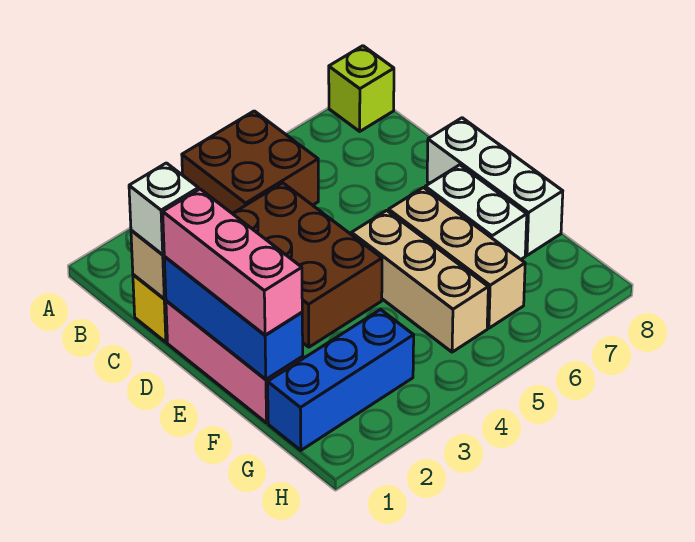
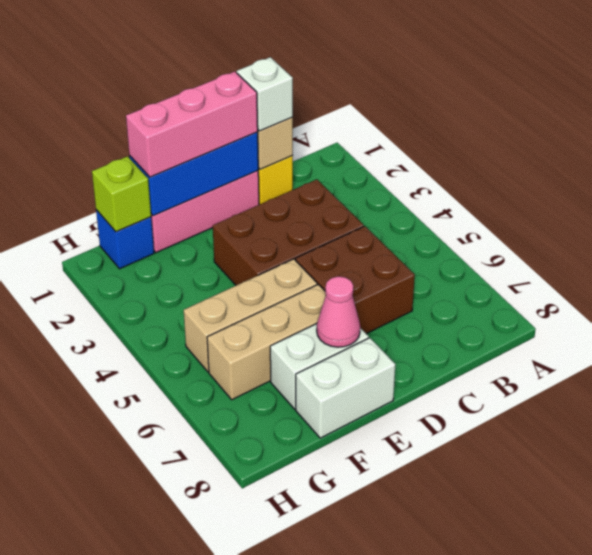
brown 2x2 brick [182,111,318,214] -> brown 2x2 brick moved to [296,226,415,334]
lime 1x1 brick [329,46,394,131] -> lime 1x1 brick moved to [92,156,151,232]
white 1x3 brick [427,118,563,255] -> white 1x2 brick [296,338,395,438]
none -> pink 1x1 cone [317,276,360,347]
blue 1x3 brick [268,310,414,450] -> blue 1x1 brick [96,210,154,269]

